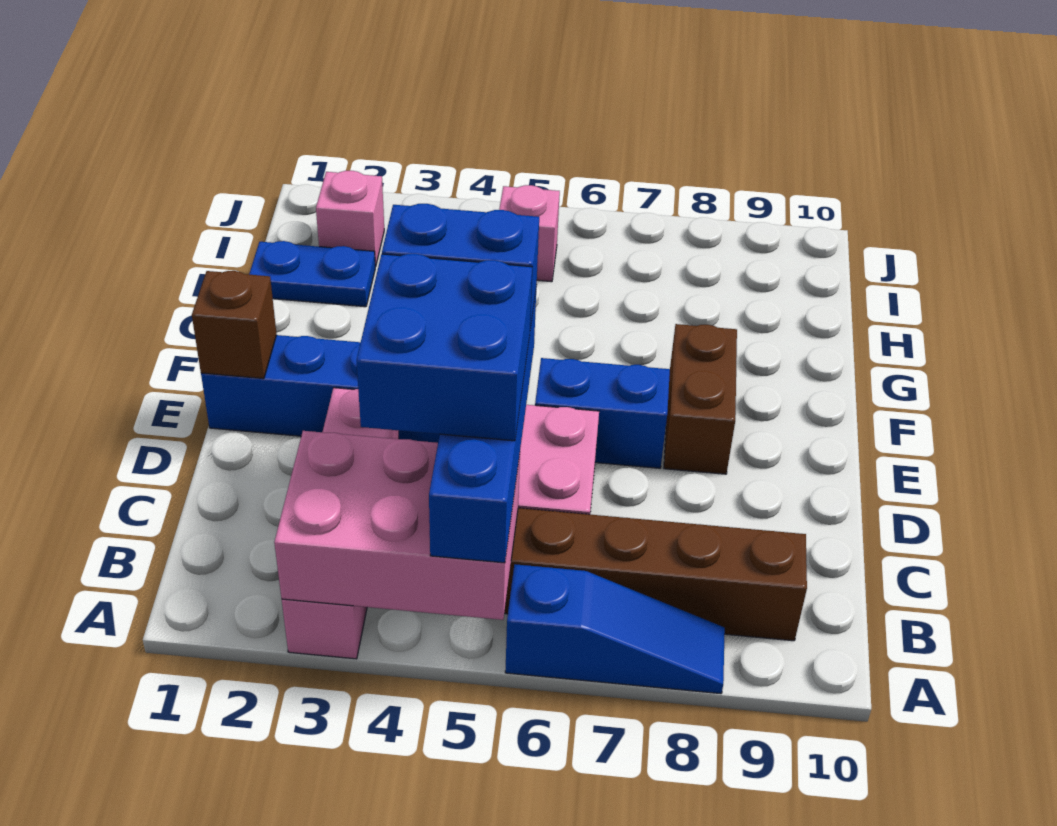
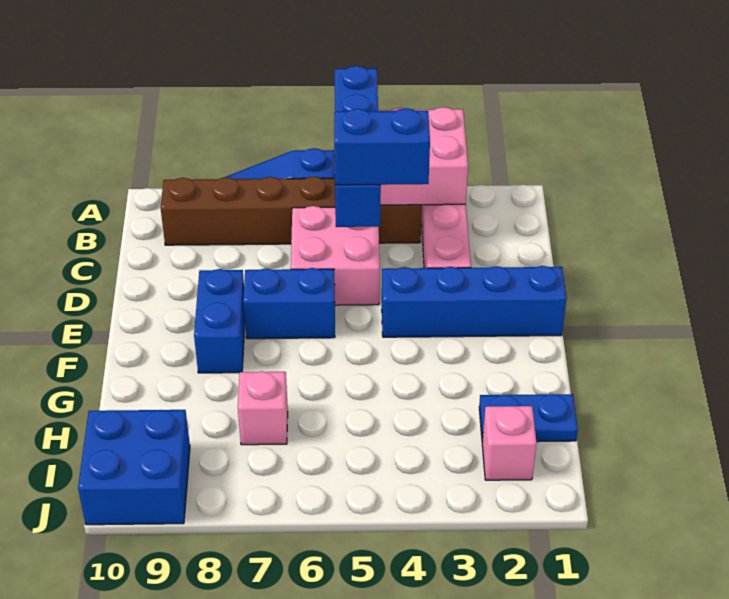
blue 2x2 brick [357,254,532,441] -> blue 2x2 brick moved to [78,410,190,525]
brown 1x1 brick [192,271,277,379] -> none
brown 1x2 brick [664,324,737,474] -> blue 1x2 brick [194,269,245,373]
pink 1x1 brick [499,185,560,282] -> pink 1x1 brick moved to [238,371,288,445]

